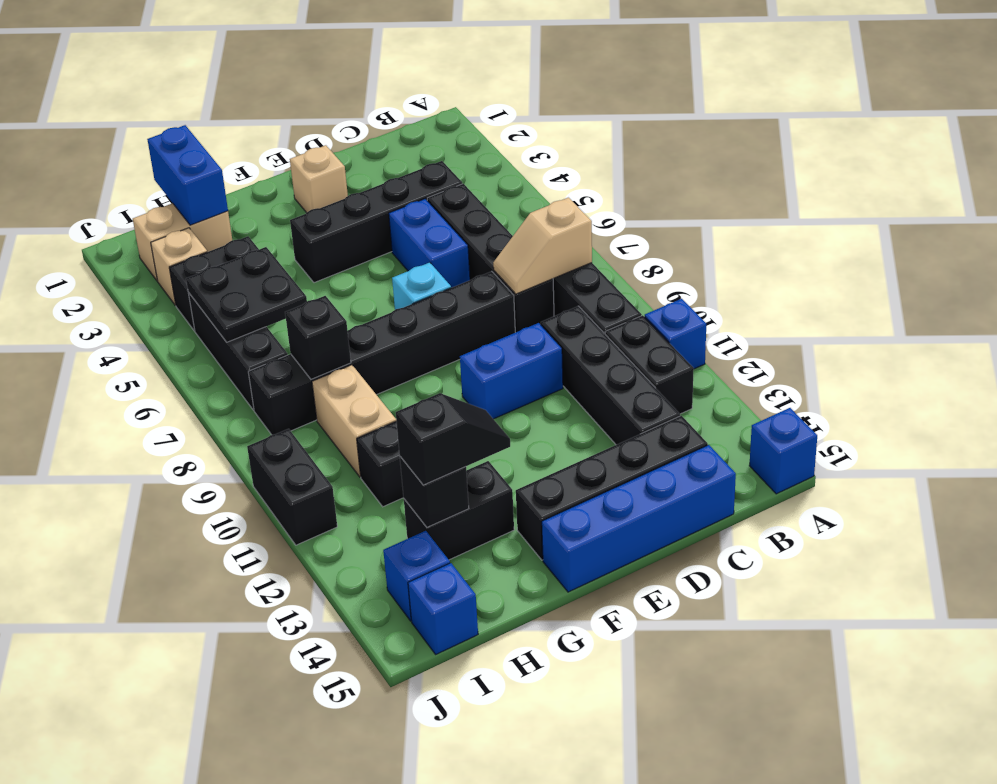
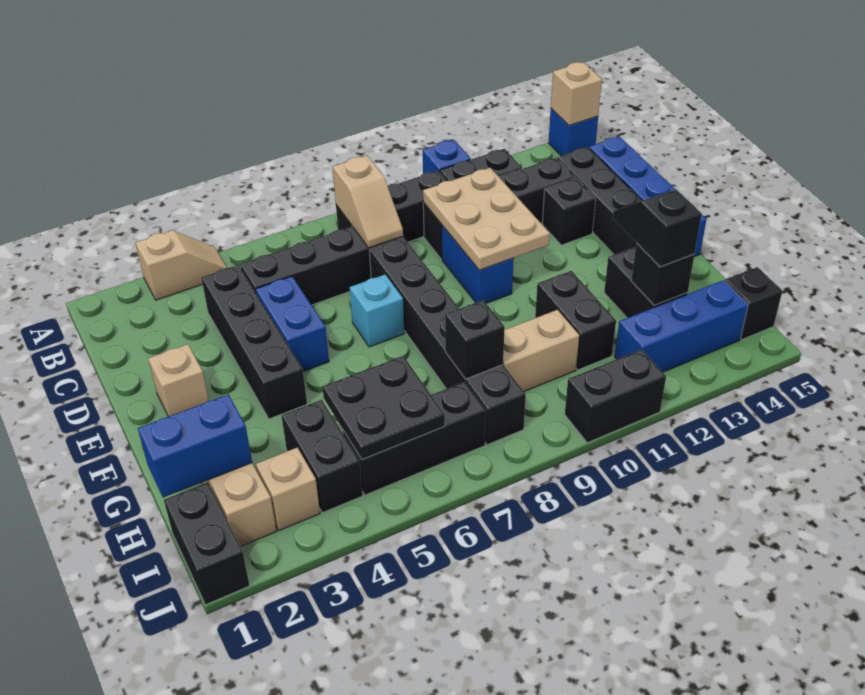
none -> tan 1x2 slope [135,230,227,300]
none -> tan 1x1 brick [551,62,602,126]
none -> tan 2x3 plate [423,168,550,270]
blue 1x2 brick [389,199,470,288] -> blue 1x2 brick turned to [256,276,329,372]
none -> black 1x1 brick [542,178,596,245]
none -> black 1x2 brick [164,483,250,605]
blue 1x1 brick [383,531,450,621] -> blue 1x3 brick [615,280,748,372]
blue 1x1 brick [408,563,478,654] -> black 1x1 brick [725,267,782,339]

